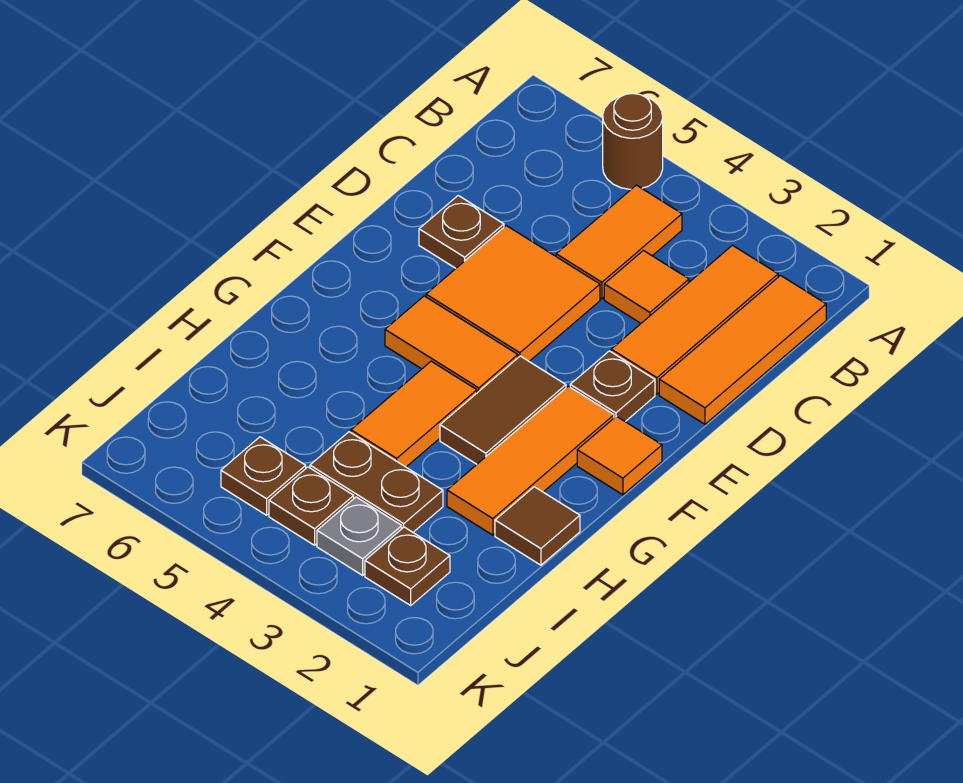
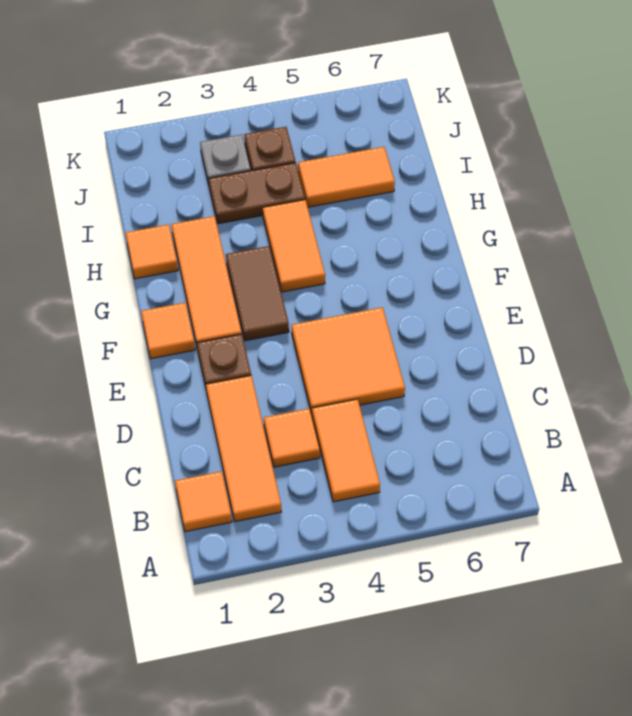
brown 1x1 round brick [603,93,663,189] -> none
orange 1x3 tile [659,276,826,424] -> orange 1x1 tile [175,471,232,532]
brown 1x1 plate [419,196,504,268] -> none
orange 1x2 tile [385,296,518,393] -> orange 1x2 tile moved to [298,147,395,207]
brown 1x1 tile [495,487,580,565] -> orange 1x1 tile [126,225,178,279]
brown 1x1 plate [365,527,450,605] -> none
brown 1x1 plate [221,437,306,515] -> none

